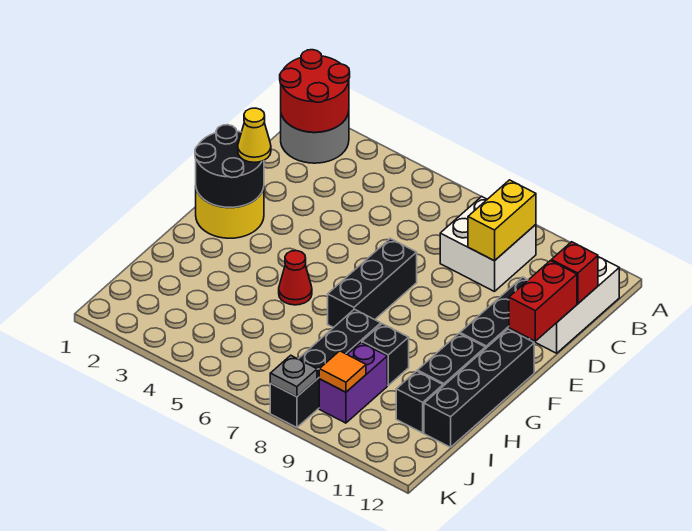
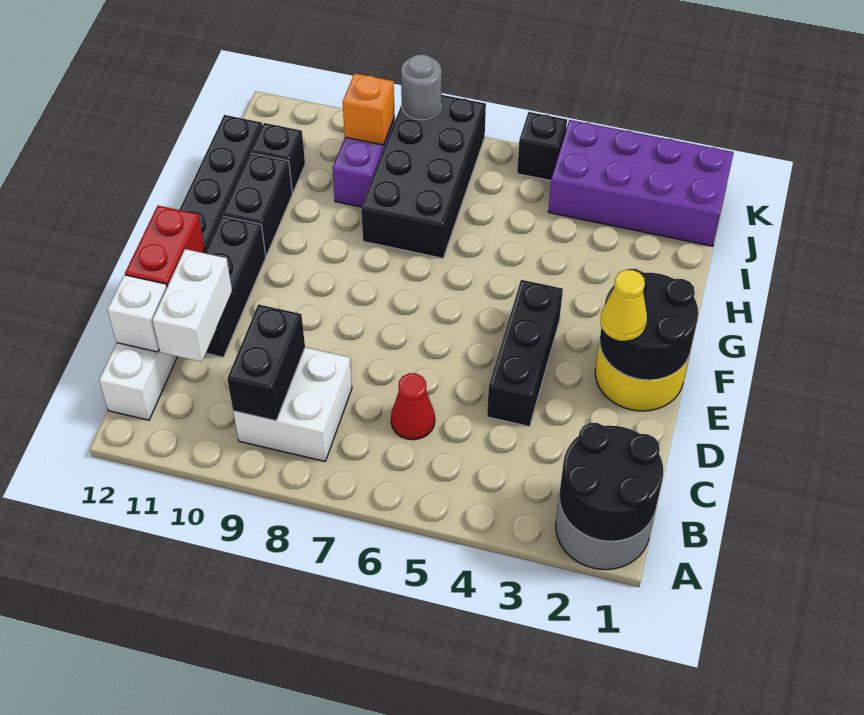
red 2x2 round brick [280,50,350,132] -> black 2x2 round brick [559,423,663,541]
yellow 1x2 brick [468,180,536,261] -> black 1x2 brick [227,304,305,421]
none -> white 1x2 brick [152,249,232,362]
red 1x1 brick [551,242,598,304] -> white 1x1 brick [107,275,167,352]
black 1x3 brick [328,239,417,328] -> black 1x3 brick moved to [487,280,563,427]
red 1x1 cone [279,251,312,305] -> red 1x1 cone moved to [391,373,435,440]
black 1x4 brick [270,309,381,427] -> black 2x4 brick [361,95,486,258]
black 1x1 brick [362,324,409,385] -> black 1x1 brick moved to [517,112,567,181]
none -> purple 2x4 brick [548,120,734,246]
orange 1x1 tile [319,351,366,392] -> orange 1x1 brick [343,73,395,145]
grey 1x1 plate [270,355,317,397] -> grey 1x1 round brick [401,54,442,120]

